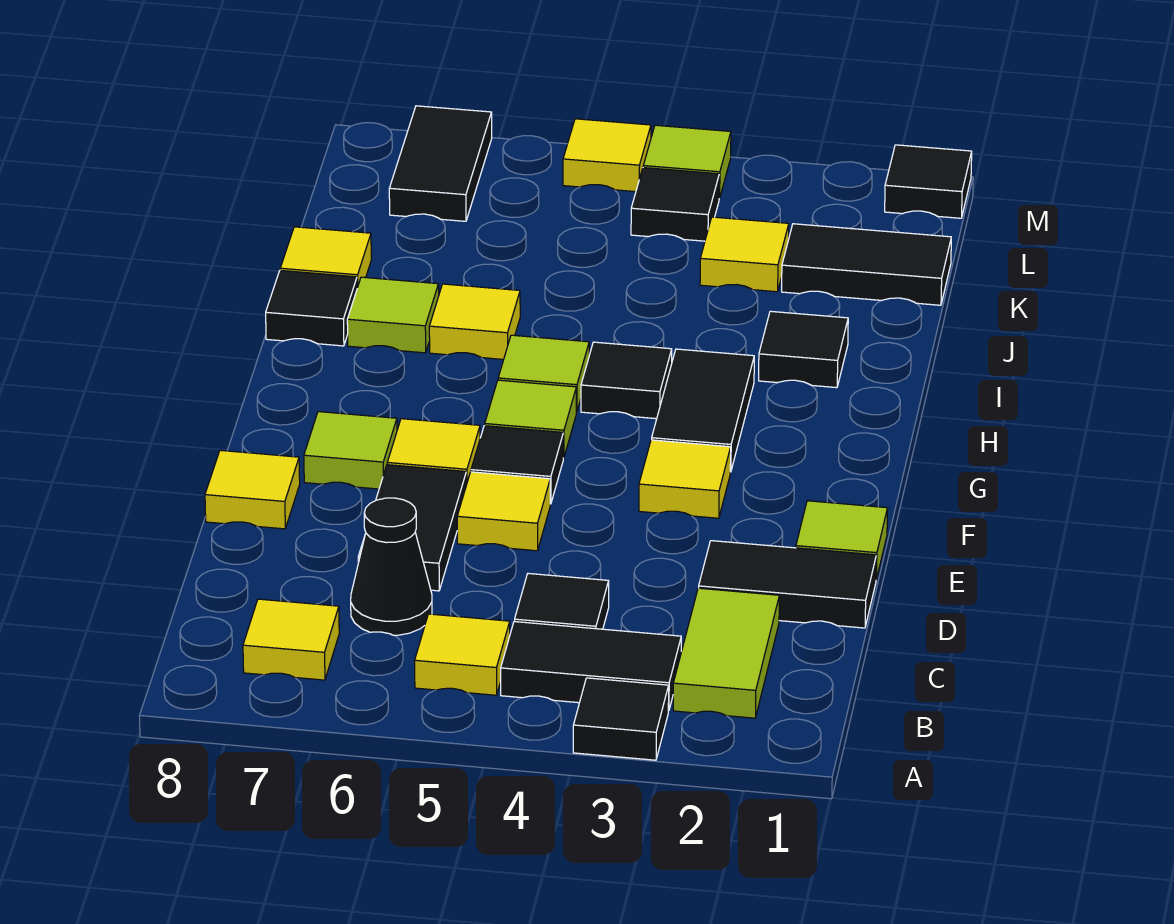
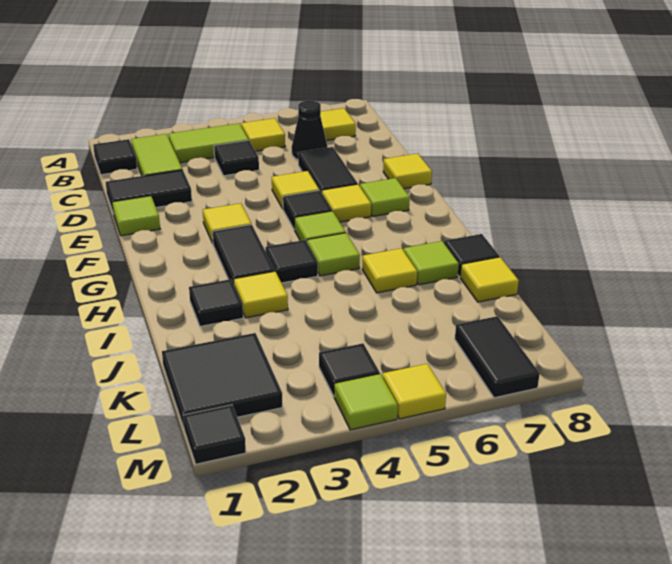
black 1x1 tile [573,678,669,760] -> black 1x1 tile moved to [93,139,137,175]
black 1x2 tile [501,622,681,711] -> lime 1x2 tile [169,123,249,163]
black 1x2 tile [782,224,951,305] -> black 2x2 tile [162,333,282,427]
yellow 1x1 tile [700,217,789,292] -> yellow 1x1 tile moved to [234,271,288,318]

